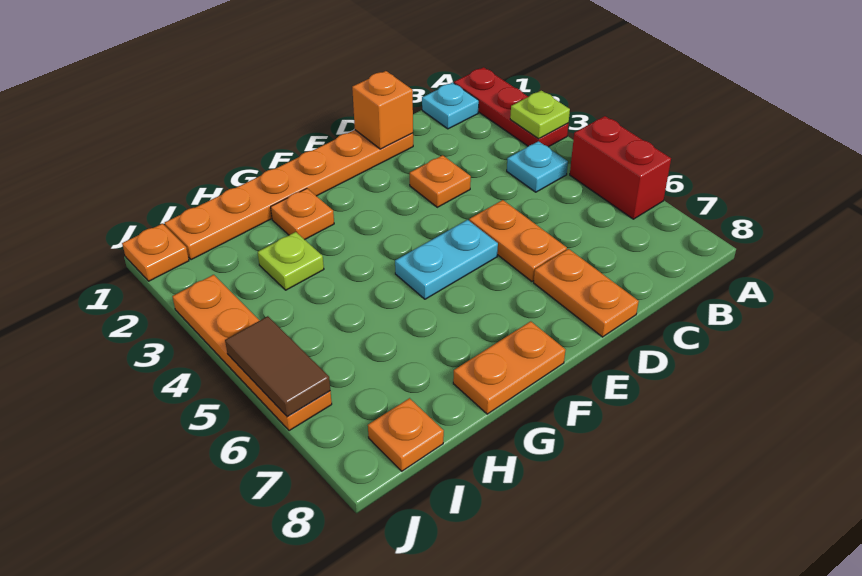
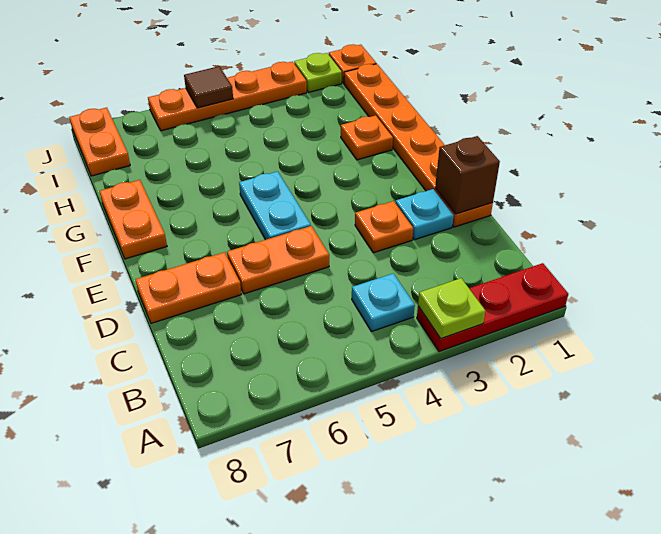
red 1x2 brick [570,116,671,219] -> none
cyan 1x1 plate [422,82,479,129] -> cyan 1x1 plate moved to [396,189,454,240]
orange 1x1 brick [352,71,413,149] -> brown 1x1 brick [435,136,500,214]
lime 1x1 plate [258,232,324,290] -> lime 1x1 plate moved to [294,53,342,93]
orange 1x1 plate [368,398,444,471] -> orange 1x2 plate [69,108,130,176]
brown 1x2 tile [225,316,330,417] -> brown 1x1 tile [184,66,233,108]

